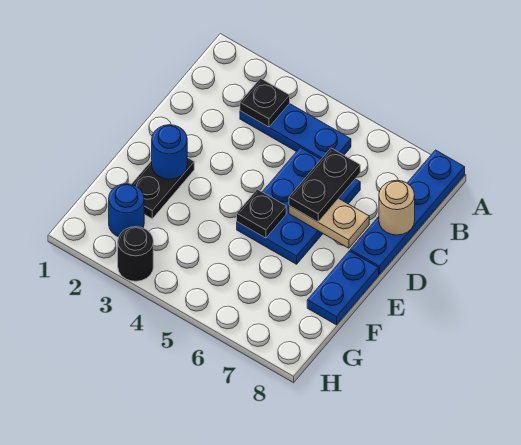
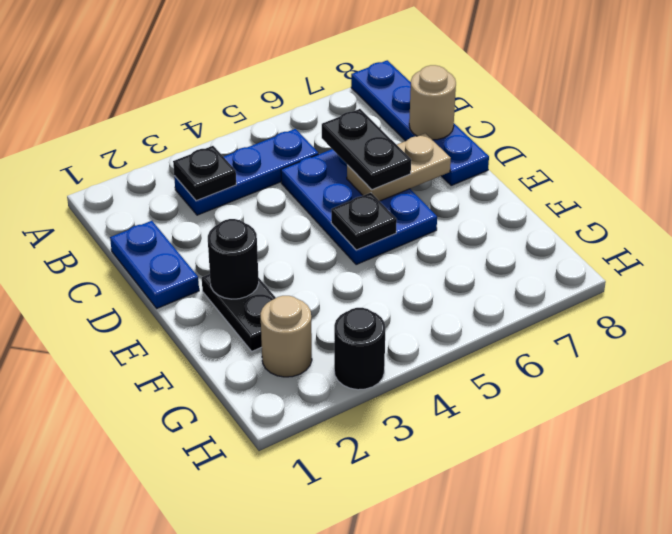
blue 1x1 round brick [152,125,187,179] -> black 1x1 round brick [208,219,259,299]
blue 1x2 plate [307,251,379,325] -> blue 1x2 plate moved to [110,221,199,308]
blue 1x1 round brick [109,184,144,237] -> tan 1x1 round brick [260,296,312,377]

